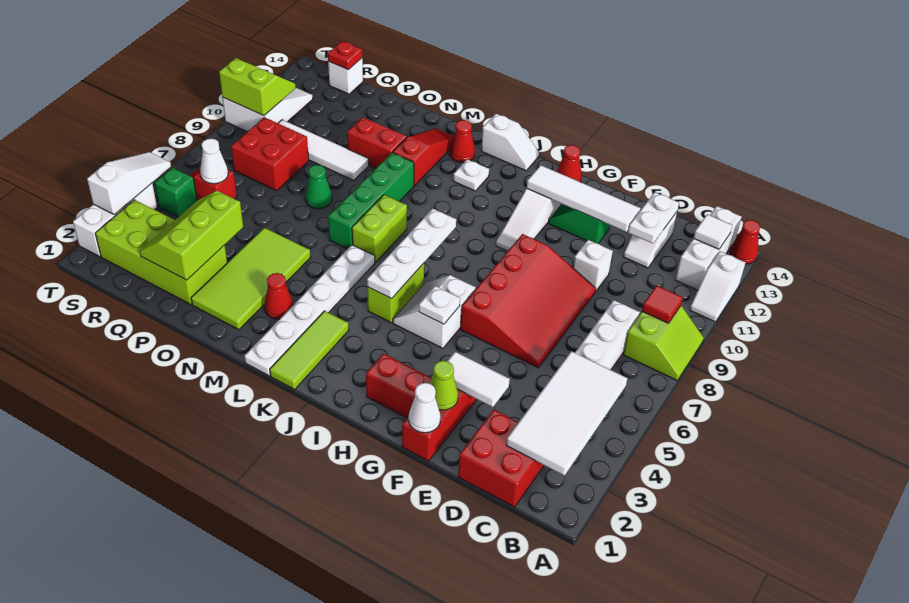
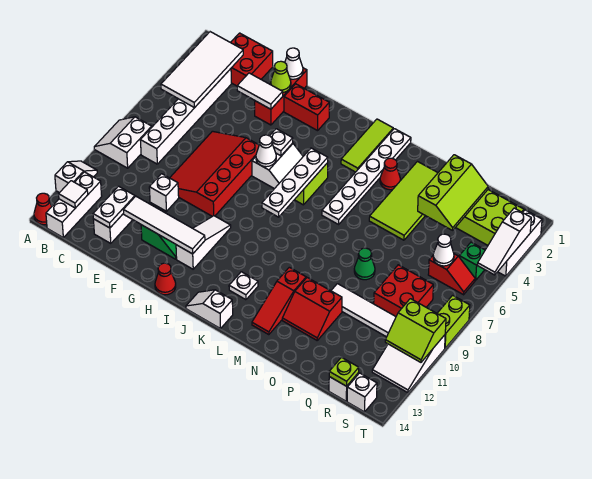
lime 2x2 slope [623,306,704,381] -> white 2x2 slope [94,117,152,168]
red 1x1 tile [642,285,683,323] -> none
none -> white 1x1 cone [256,135,276,167]
lime 1x2 brick [352,195,407,262] -> lime 1x2 brick moved to [437,295,470,348]
red 1x1 cone [450,120,475,162] -> none
green 1x4 brick [328,153,414,249] -> none
red 1x1 plate [328,41,362,70] -> lime 1x1 plate [329,357,359,386]
none -> white 1x1 brick [347,373,377,412]

